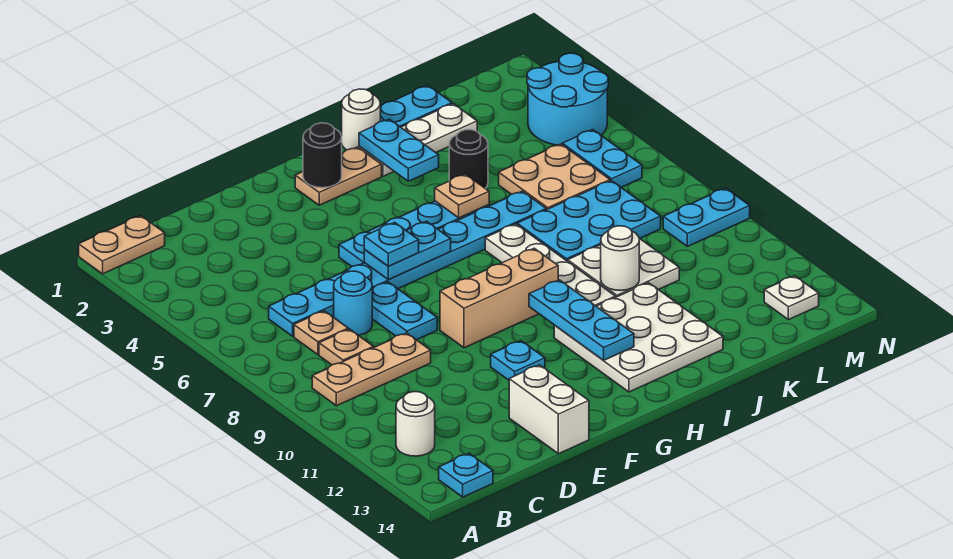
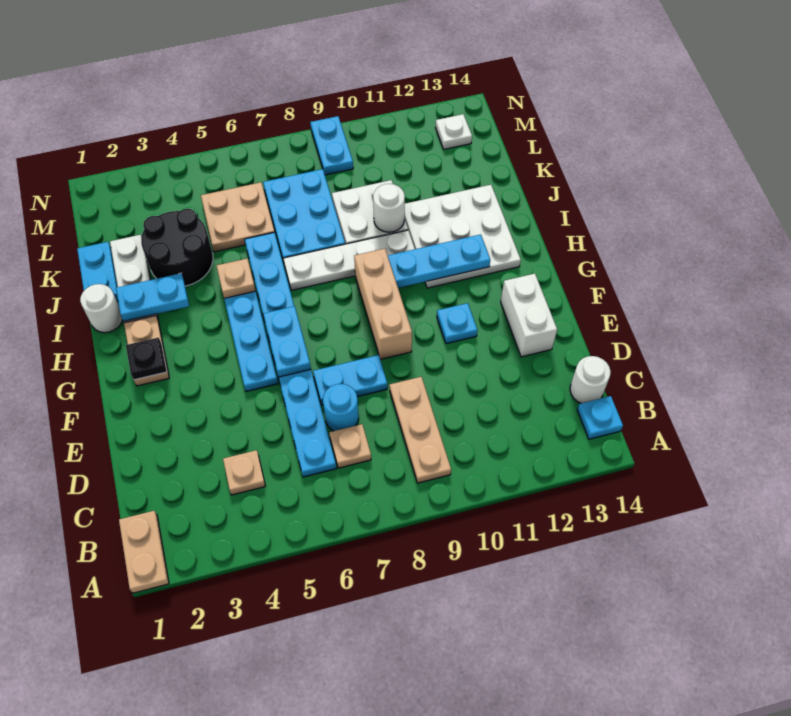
white 1x1 round brick [396,392,435,456] -> white 1x1 round brick moved to [570,356,611,403]
tan 1x1 plate [319,329,374,365] -> tan 1x1 plate moved to [223,450,265,495]
white 1x2 brick [509,365,589,454] -> white 1x2 brick turned to [501,274,557,357]
cyan 1x1 plate [364,222,419,266] -> none
black 1x1 round brick [303,123,342,188] -> black 1x1 plate [126,338,167,380]
black 1x1 round brick [449,130,488,188] -> black 2x2 round brick [141,209,213,286]
cyan 2x2 round brick [527,53,608,145] -> none
cyan 1x2 plate [562,130,642,188] -> none

